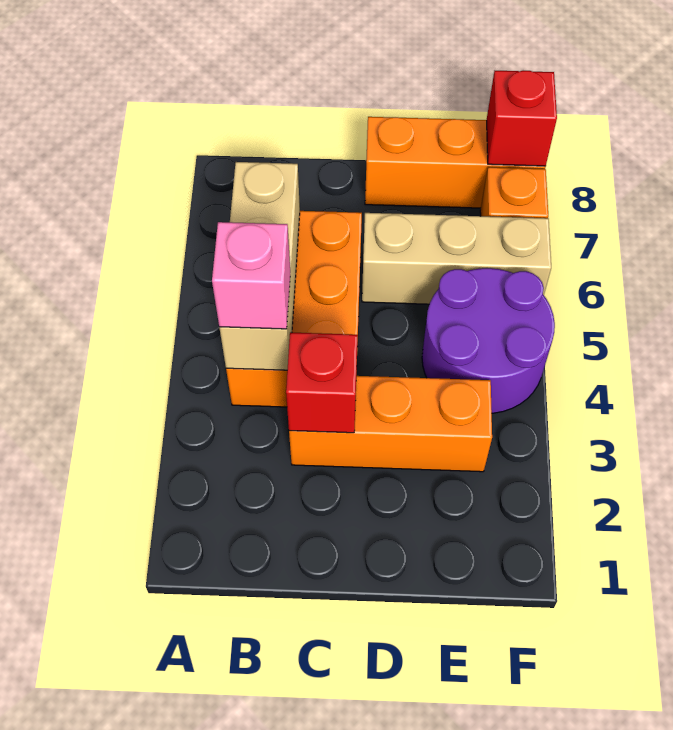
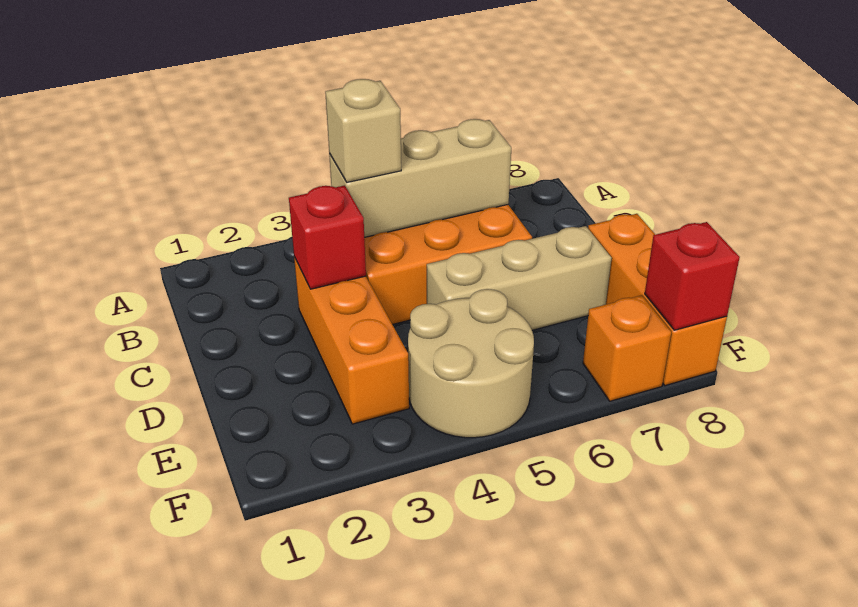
pink 1x1 brick [212,222,290,329] -> tan 1x1 brick [325,79,401,182]
tan 1x3 brick [362,213,551,304] -> tan 1x3 brick turned to [427,226,612,330]
purple 2x2 round brick [422,268,555,413] -> tan 2x2 round brick [408,289,534,438]

